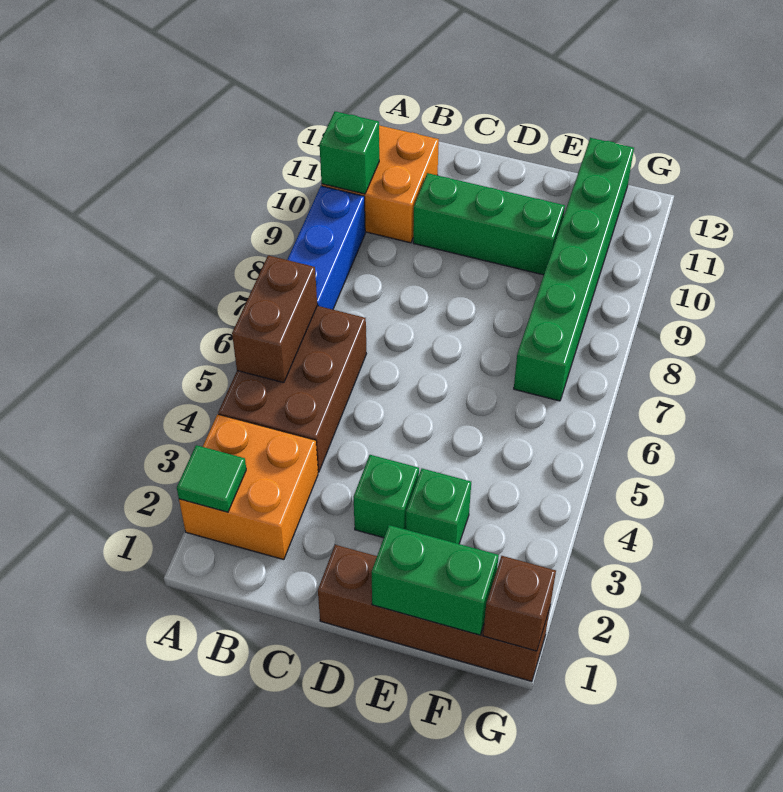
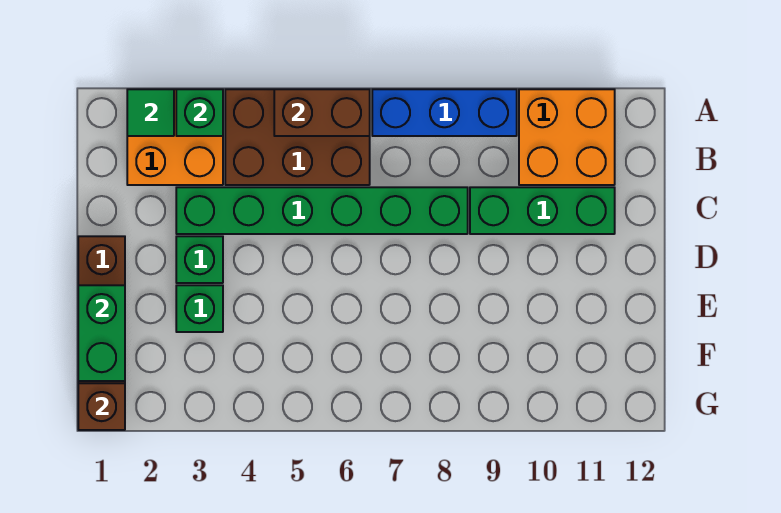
green 1x1 brick [320,111,379,194] -> green 1x1 brick moved to [176,89,223,136]
green 1x3 brick [413,173,565,275] -> green 1x3 brick turned to [470,187,615,234]
green 1x6 brick [514,138,634,401] -> green 1x6 brick moved to [176,187,468,234]

